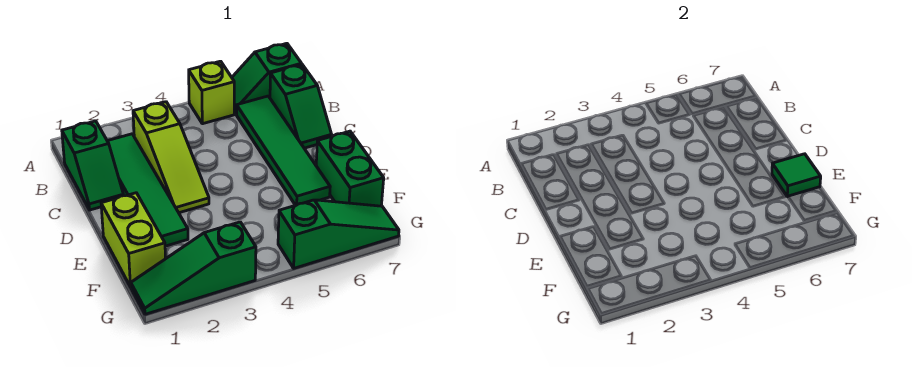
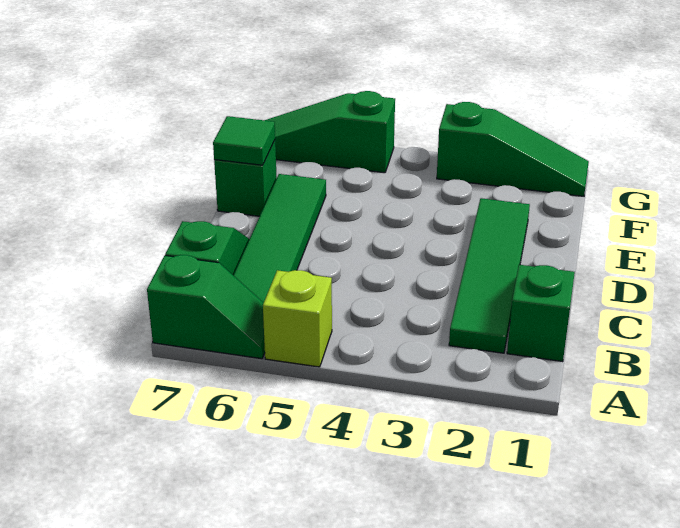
lime 1x3 slope [133,102,209,213] -> none
lime 1x2 brick [101,193,165,287] -> none
green 1x2 brick [316,131,384,206] -> green 1x1 brick [214,140,277,216]

